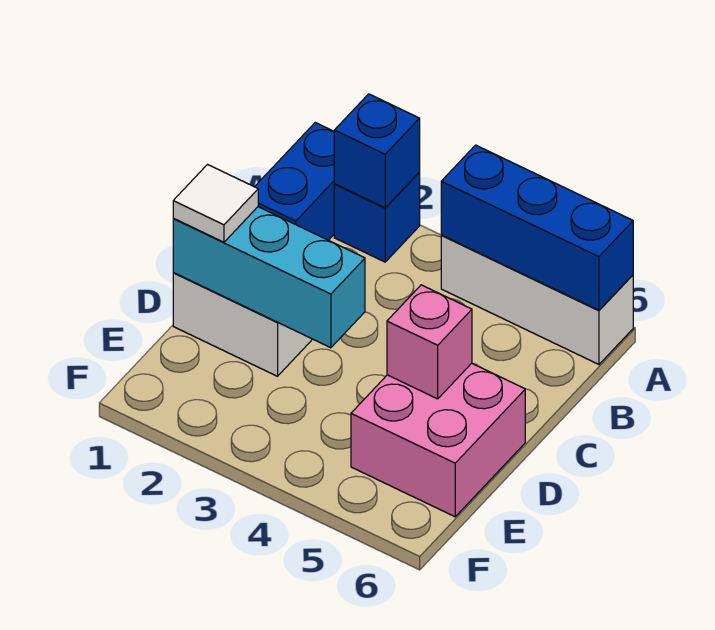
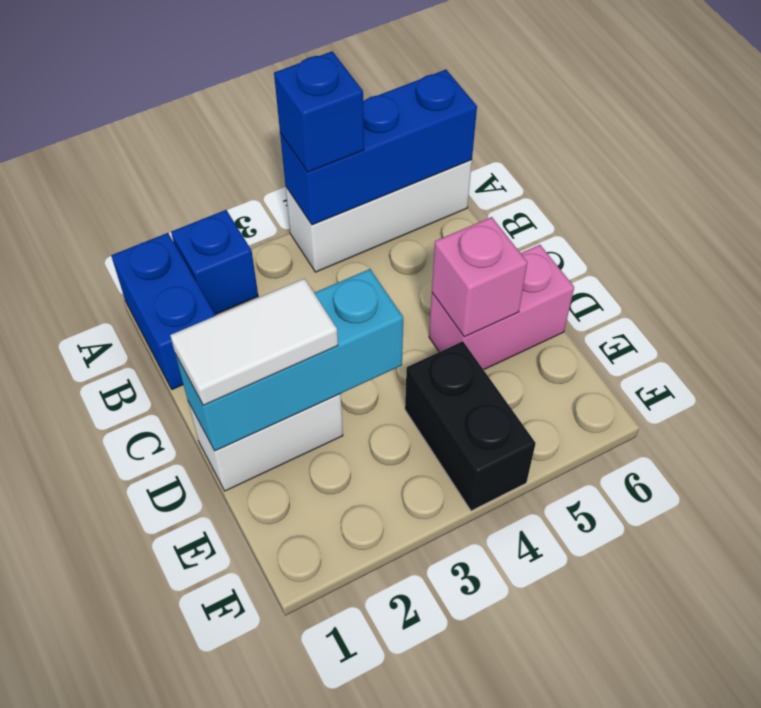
blue 1x1 brick [334,94,420,208] -> blue 1x1 brick moved to [274,51,364,172]
white 1x1 tile [173,165,258,242] -> white 1x2 tile [170,278,338,405]
pink 2x2 brick [351,363,525,517] -> pink 1x2 brick [429,245,574,370]
none -> black 1x2 brick [405,341,536,511]

